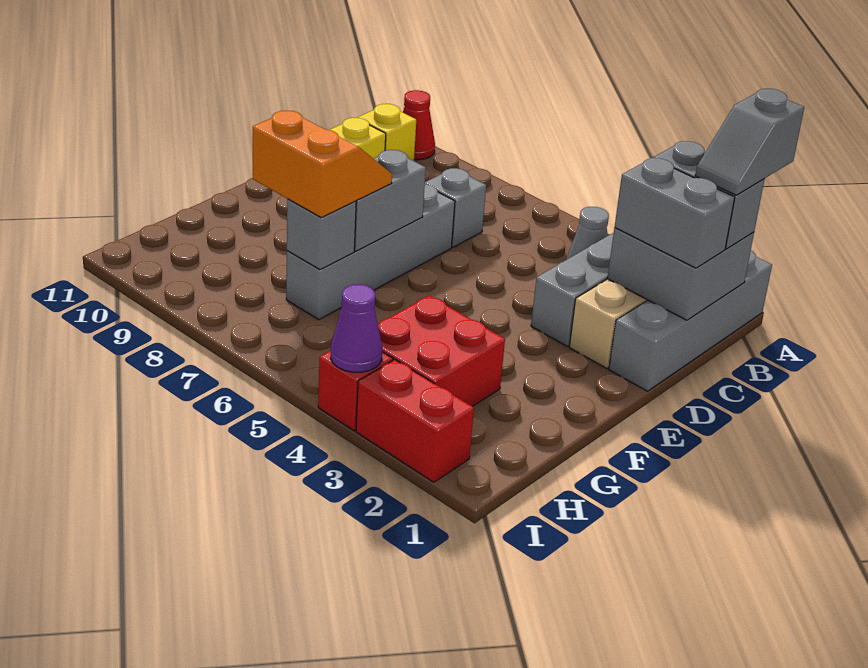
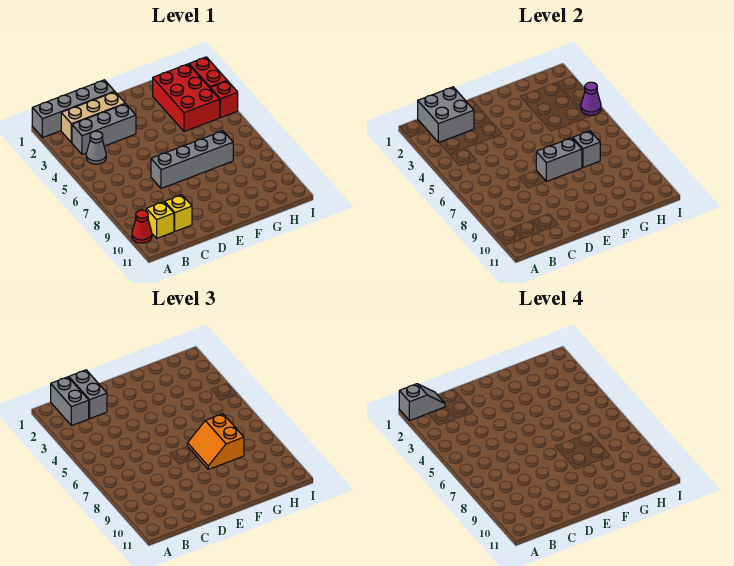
grey 1x1 brick [425,168,486,247] -> none
red 2x2 brick [378,296,505,406] -> red 2x3 brick [153,64,220,132]

